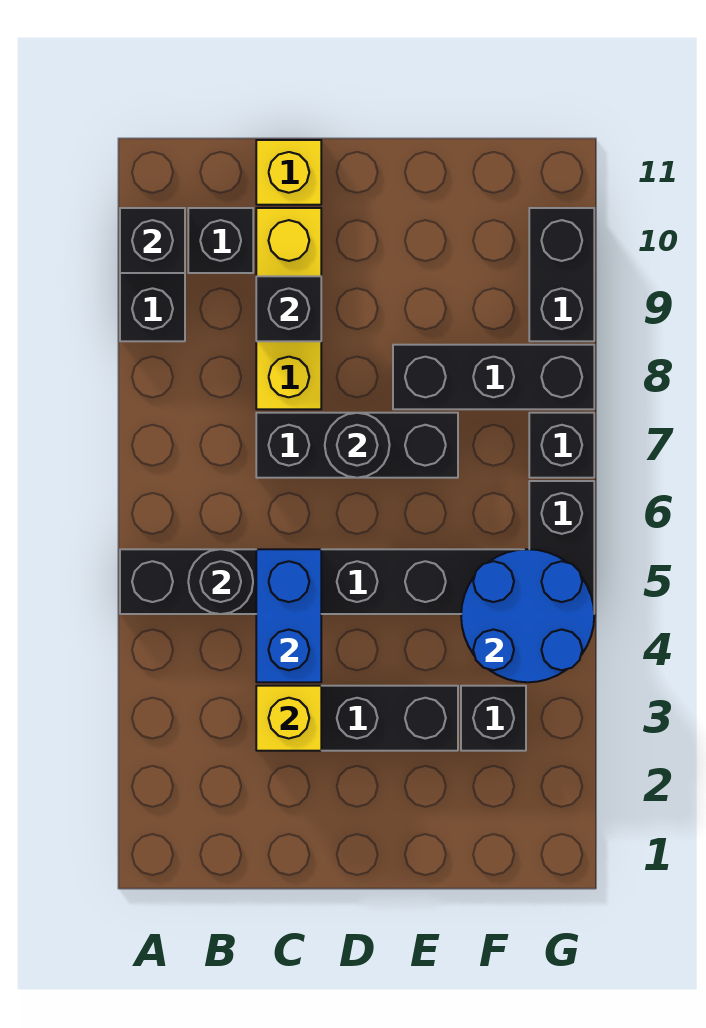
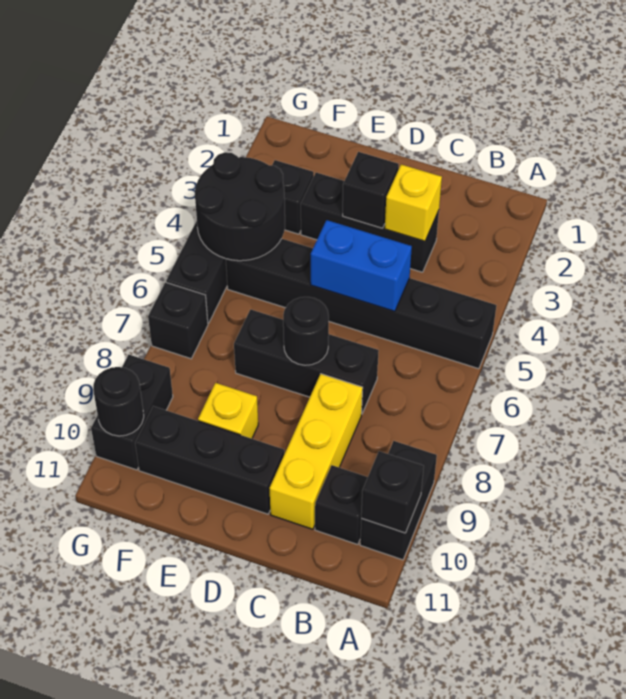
black 1x1 round brick [188,549,253,614] -> black 1x1 round brick moved to [93,367,144,436]
blue 1x2 brick [256,549,321,682] -> blue 1x2 brick turned to [311,220,412,311]
black 1x1 brick [256,276,321,341] -> black 1x1 brick moved to [343,152,399,228]
yellow 1x1 brick [256,140,321,205] -> yellow 1x1 brick moved to [198,383,258,439]
black 1x3 brick [393,345,594,409] -> black 1x3 brick moved to [135,406,284,514]
blue 2x2 round brick [461,549,594,682] -> black 2x2 round brick [195,152,285,261]

